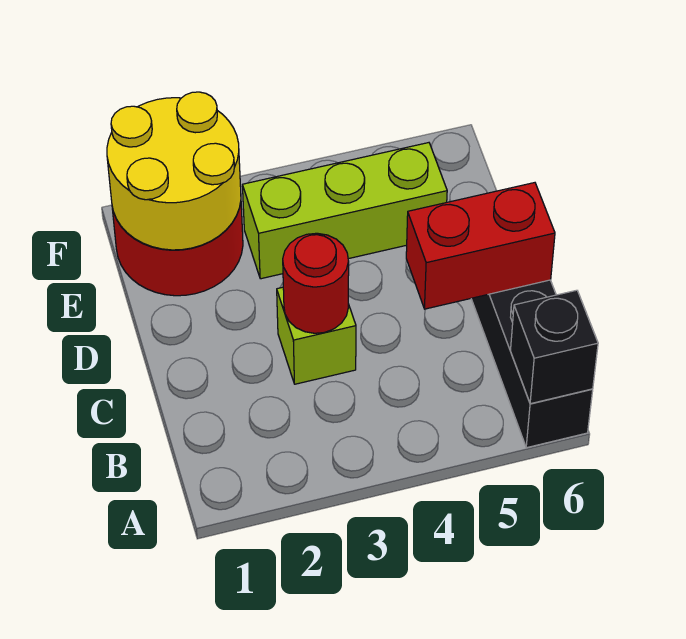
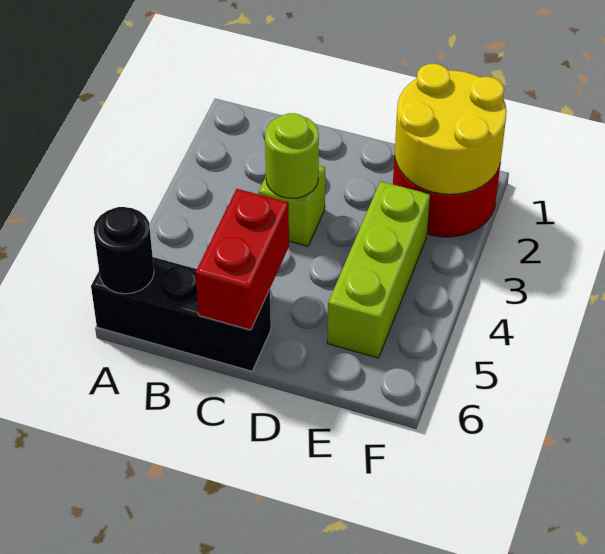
black 1x1 brick [511,290,598,404] -> black 1x1 round brick [94,207,154,294]
red 1x1 round brick [283,233,349,333] -> lime 1x1 round brick [265,113,319,198]

